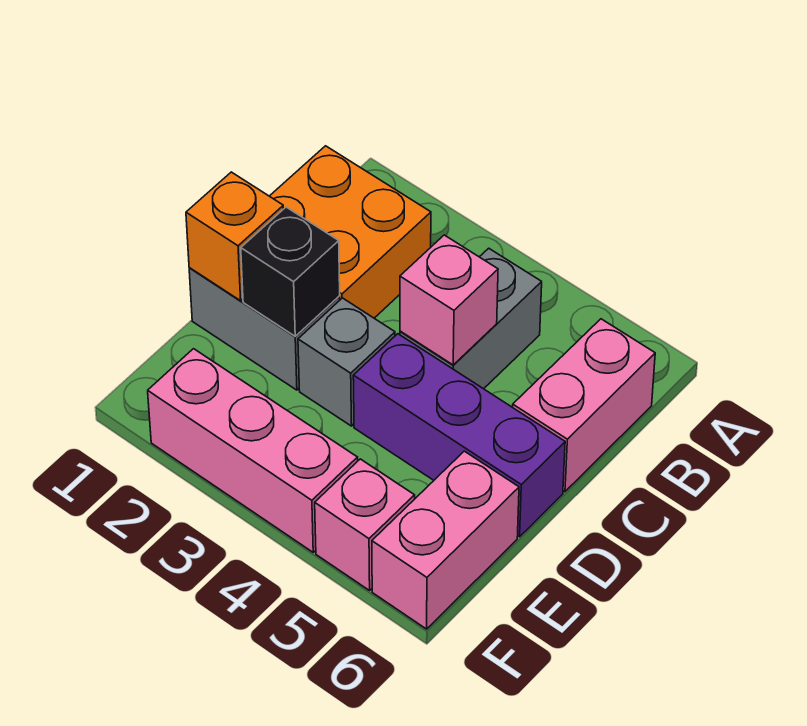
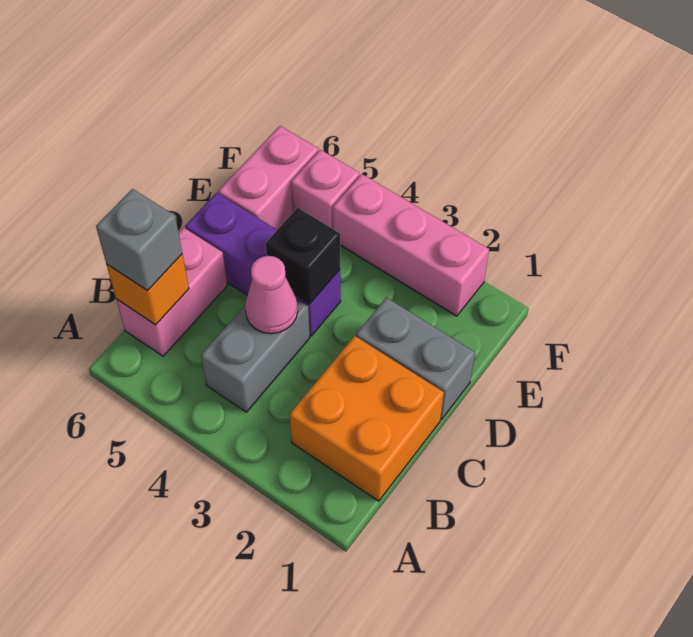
pink 1x1 brick [400,235,498,365] -> pink 1x1 cone [245,256,298,334]
orange 1x1 brick [186,172,283,301] -> orange 1x1 brick moved to [106,254,189,325]
black 1x1 brick [241,207,340,336] -> black 1x1 brick moved to [265,208,340,304]
grey 1x1 brick [298,298,395,426] -> grey 1x1 brick moved to [96,189,182,291]

